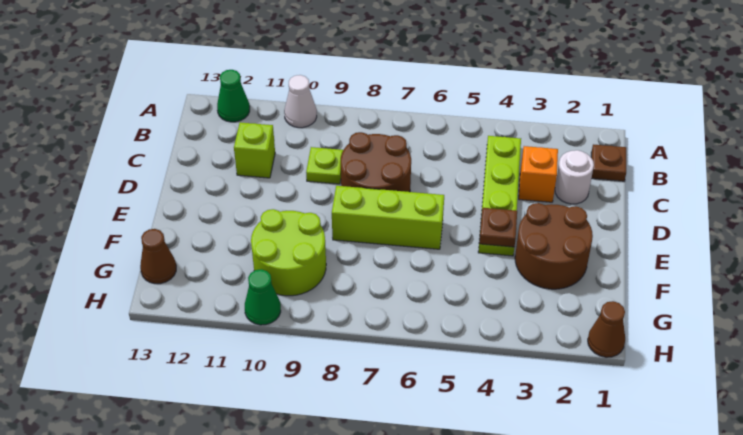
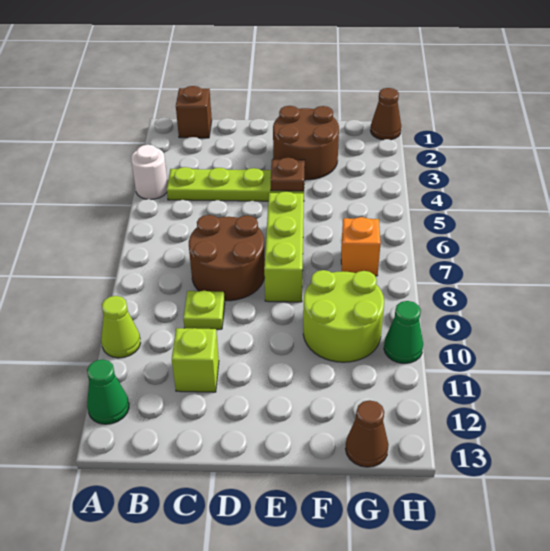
white 1x1 cone [284,75,317,128] -> lime 1x1 cone [101,296,141,358]
brown 1x1 plate [591,144,626,181] -> brown 1x1 brick [176,86,212,138]
white 1x1 round brick [555,150,594,204] -> white 1x1 round brick moved to [131,145,168,200]
orange 1x1 brick [519,146,558,202] -> orange 1x1 brick moved to [341,217,381,276]

